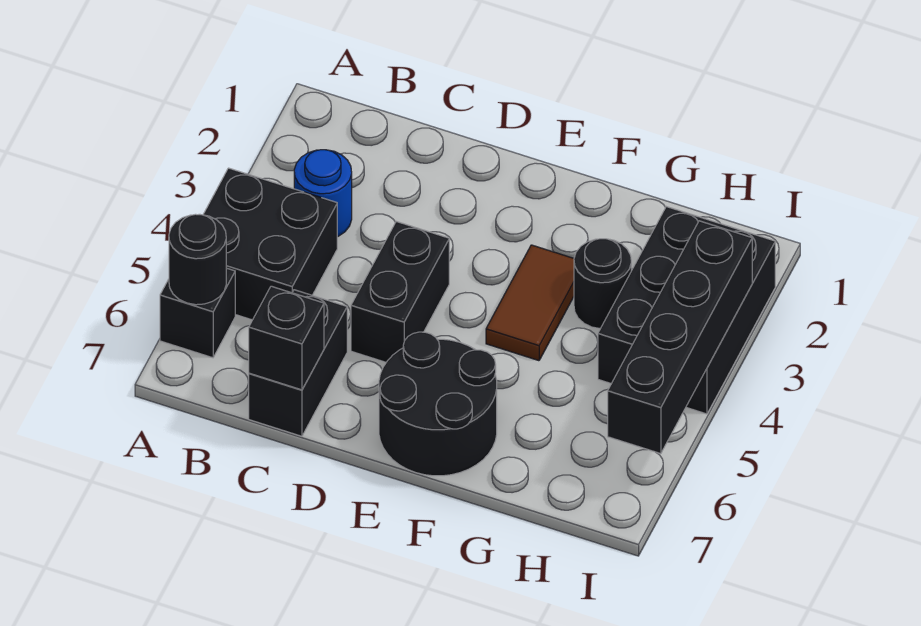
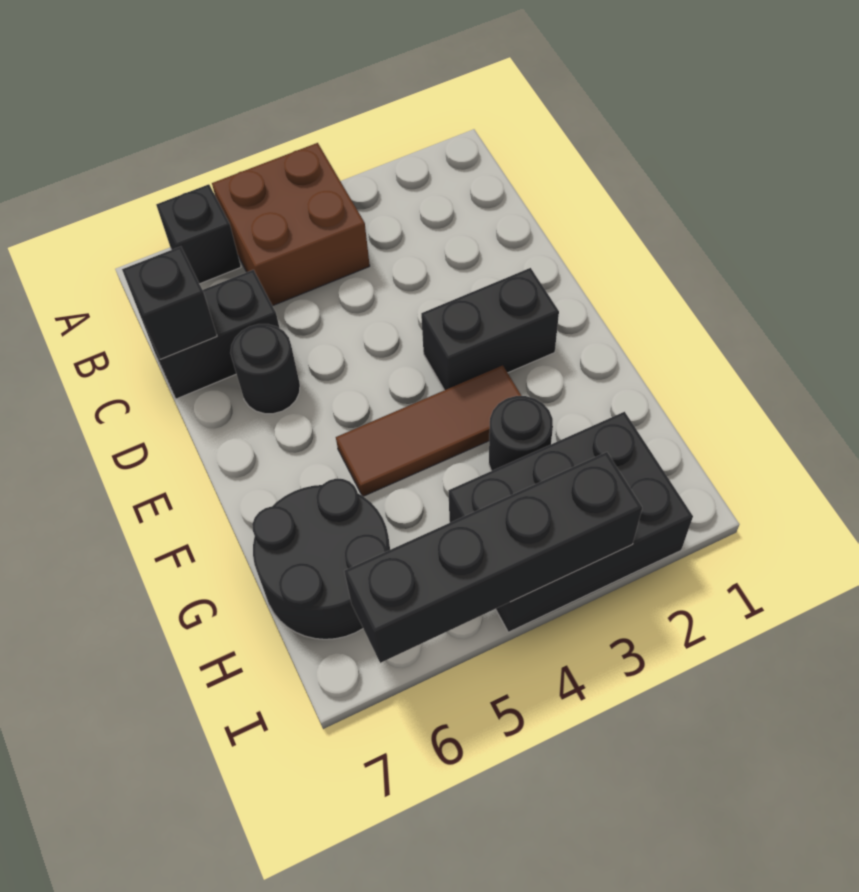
black 2x2 brick [203,168,337,320] -> brown 2x2 brick [212,143,370,306]
black 1x1 round brick [169,214,226,305] -> black 1x1 round brick moved to [230,324,300,414]
blue 1x1 round brick [294,150,352,237] -> none
black 1x2 brick [351,221,449,362] -> black 1x2 brick moved to [421,268,559,390]
black 2x2 round brick [379,332,497,476] -> black 2x2 round brick moved to [252,478,390,639]
brown 1x2 tile [486,245,574,361] -> brown 1x3 tile [336,365,521,496]

